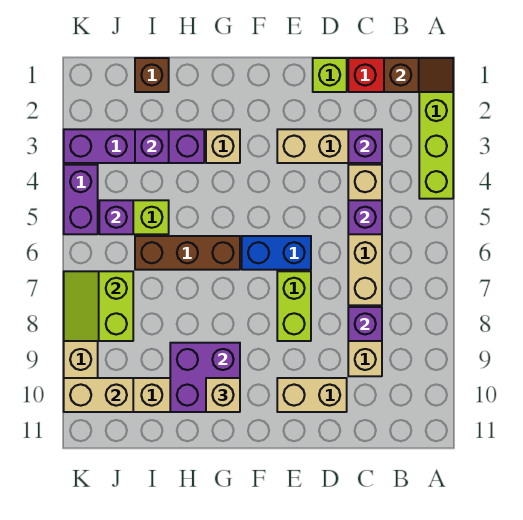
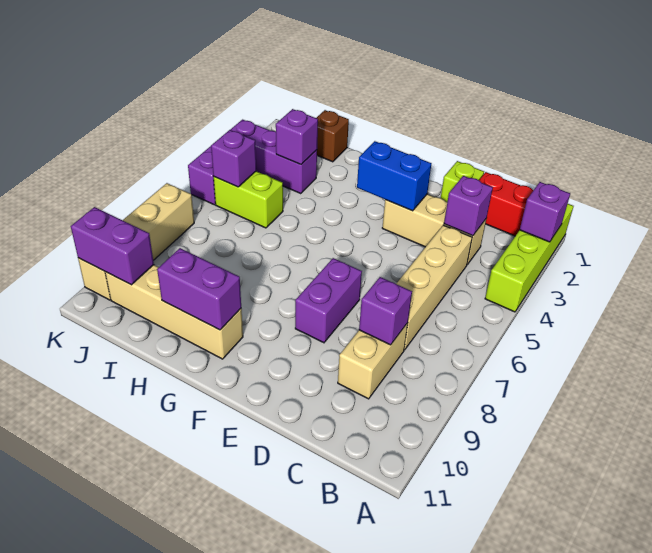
brown 1x2 slope [384,58,453,92] -> none
purple 1x1 brick [348,200,382,234] -> purple 1x1 brick moved to [520,182,570,242]
tan 1x2 brick [277,378,347,412] -> none
blue 1x2 brick [242,236,311,270] -> blue 1x2 brick moved to [357,141,431,211]
lime 1x2 brick [277,271,311,341] -> purple 1x2 brick [295,258,362,343]
tan 1x1 brick [206,129,240,163] -> none
brown 1x3 brick [135,236,240,270] -> none
purple 2x2 brick [170,343,240,412] -> purple 1x2 brick [157,248,241,330]
tan 1x1 brick [206,378,240,412] -> none
purple 1x4 brick [64,129,204,163] -> purple 1x3 brick [230,120,317,194]
lime 2x2 slope [64,271,133,341] -> none
tan 1x2 brick [64,378,133,412] -> purple 1x2 brick [71,207,154,285]

